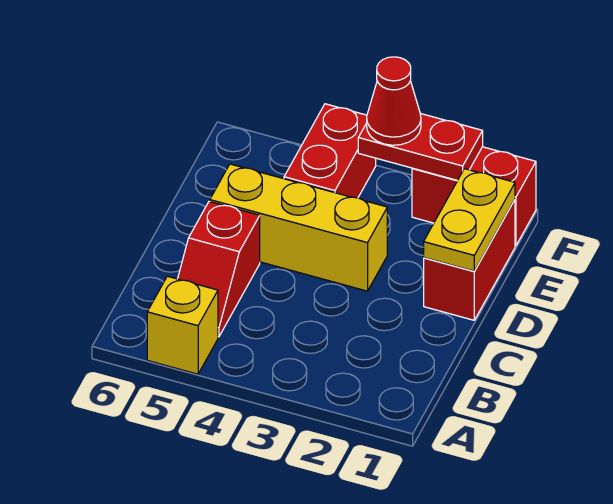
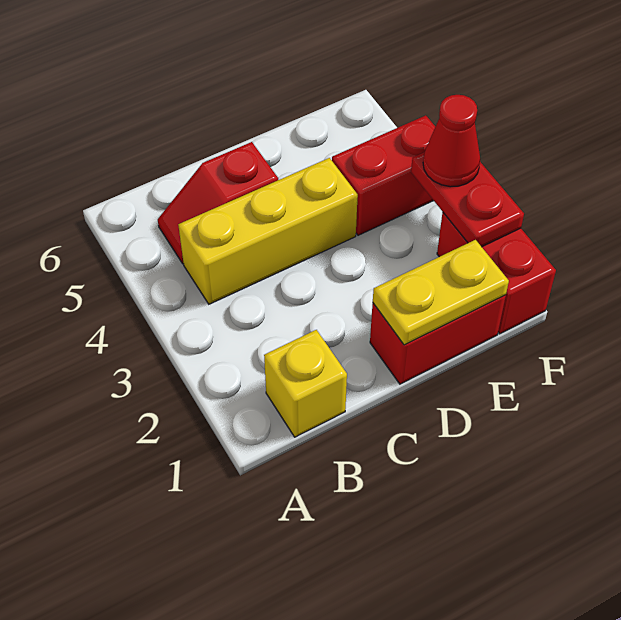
yellow 1x1 brick [147,276,218,374] -> yellow 1x1 brick moved to [264,330,347,437]
yellow 1x3 brick [210,164,387,291] -> yellow 1x3 brick turned to [178,158,358,304]

